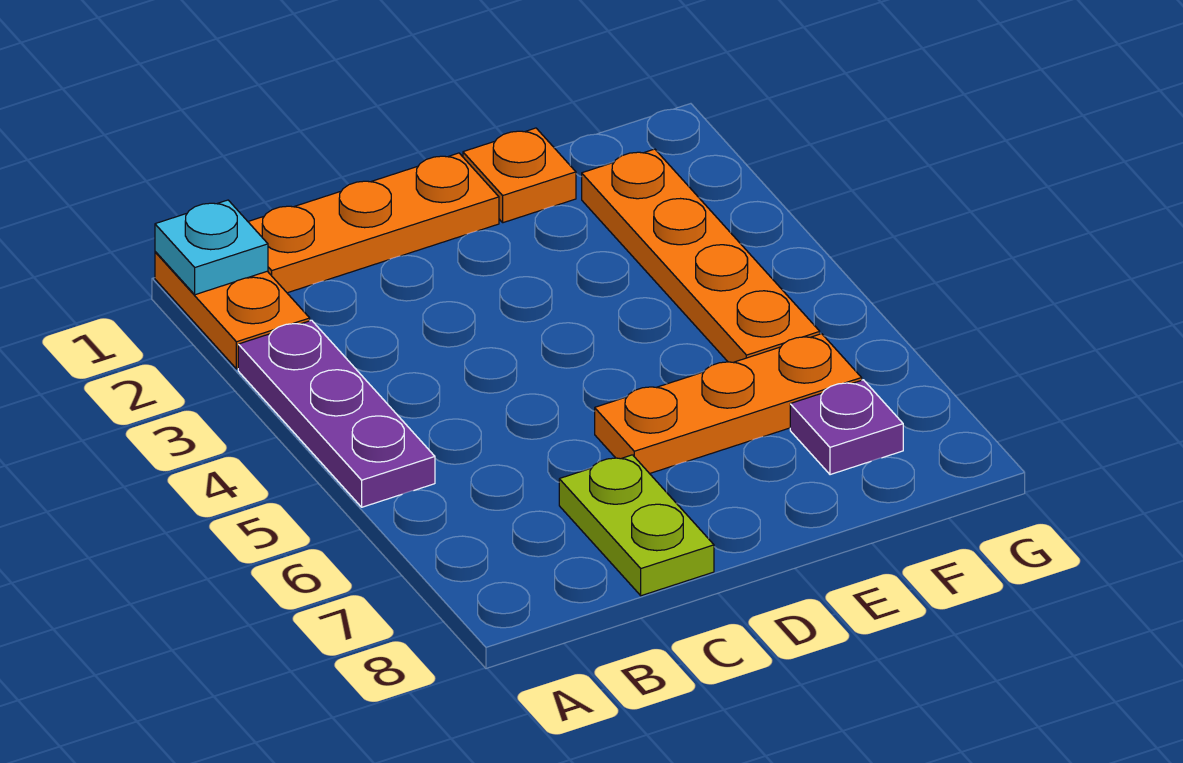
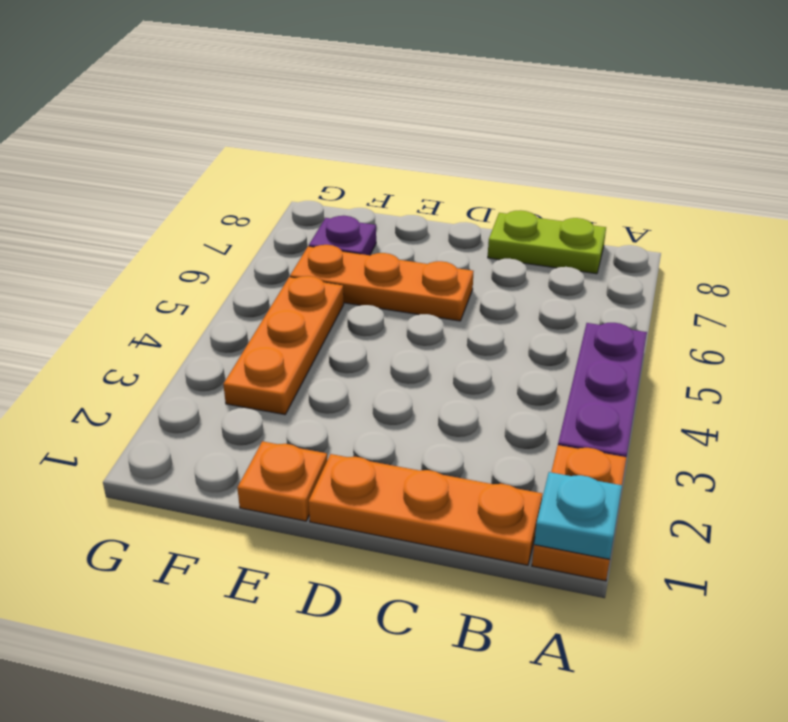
lime 1x2 plate [559,455,714,596] -> lime 1x2 plate turned to [488,210,606,274]
orange 1x4 plate [582,149,820,362] -> orange 1x3 plate [223,276,344,415]

